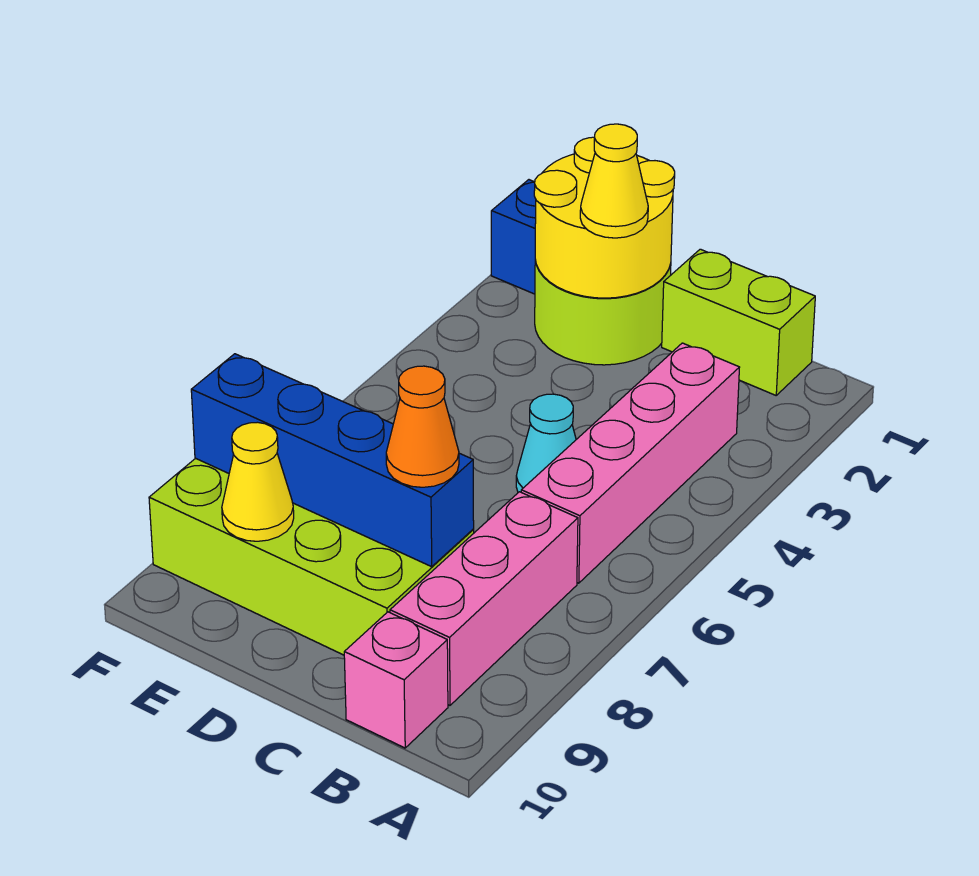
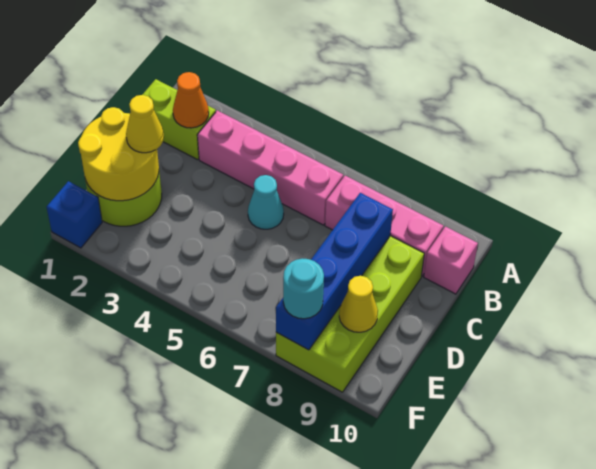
lime 1x2 brick [662,249,815,395] -> lime 1x2 brick turned to [142,79,216,160]
orange 1x1 cone [386,366,459,487] -> orange 1x1 cone moved to [173,72,209,128]
none -> cyan 1x1 round brick [283,258,324,319]

